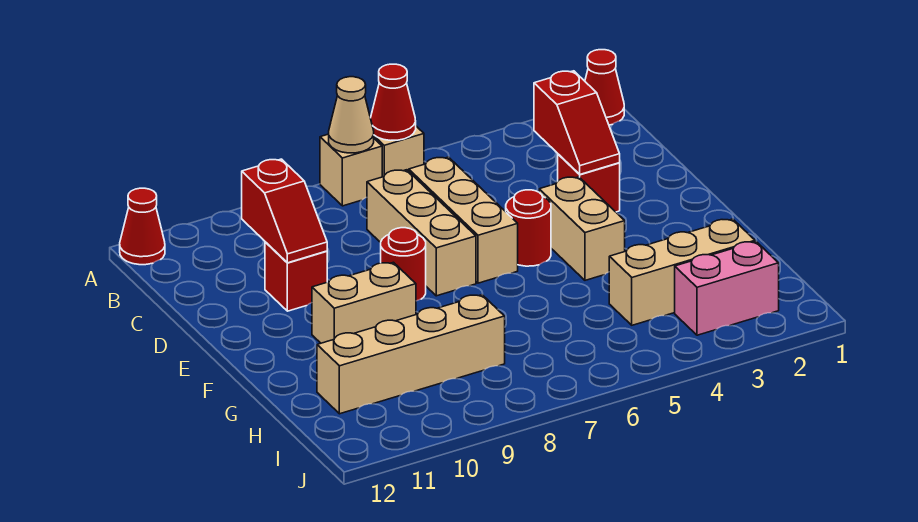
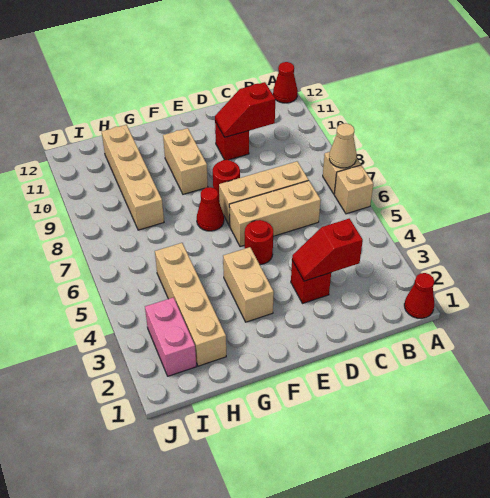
red 1x1 cone [371,64,416,140] -> red 1x1 cone moved to [197,187,224,231]
tan 1x2 brick [539,177,625,280] -> tan 1x2 brick turned to [223,247,274,322]
tan 1x3 brick [609,219,755,325] -> tan 1x4 brick [155,243,226,366]

